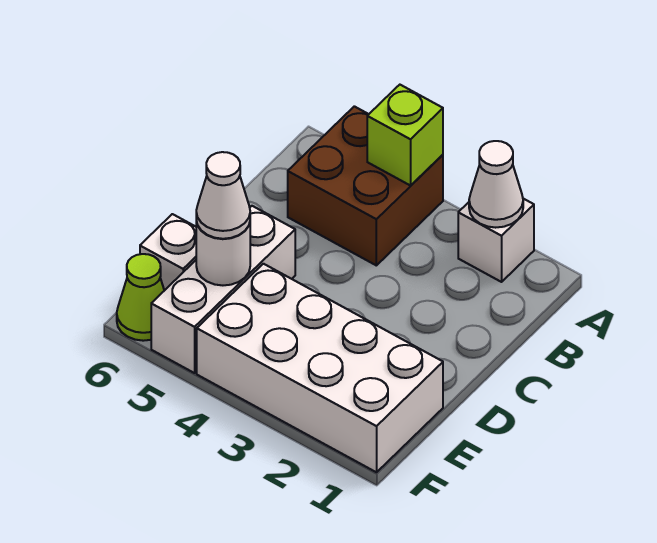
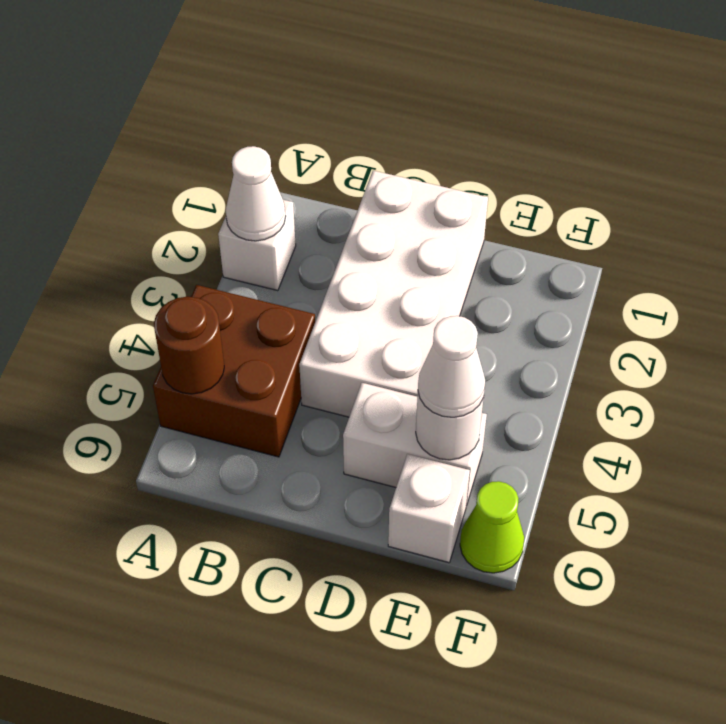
lime 1x1 brick [367,85,443,186] -> none
none -> brown 1x1 round brick [154,297,224,394]
white 1x3 brick [151,206,295,373] -> white 1x2 brick [343,383,487,506]
white 2x4 brick [197,264,443,472] -> white 2x4 brick moved to [299,171,488,417]

